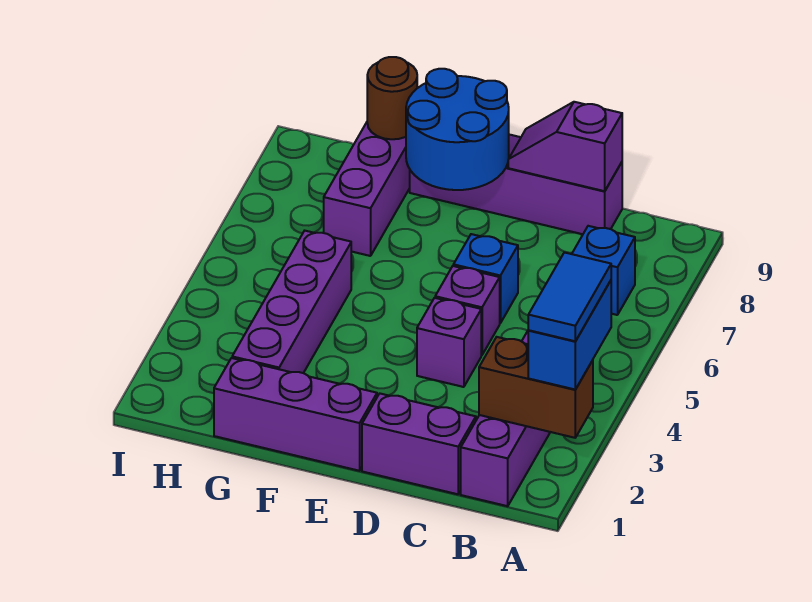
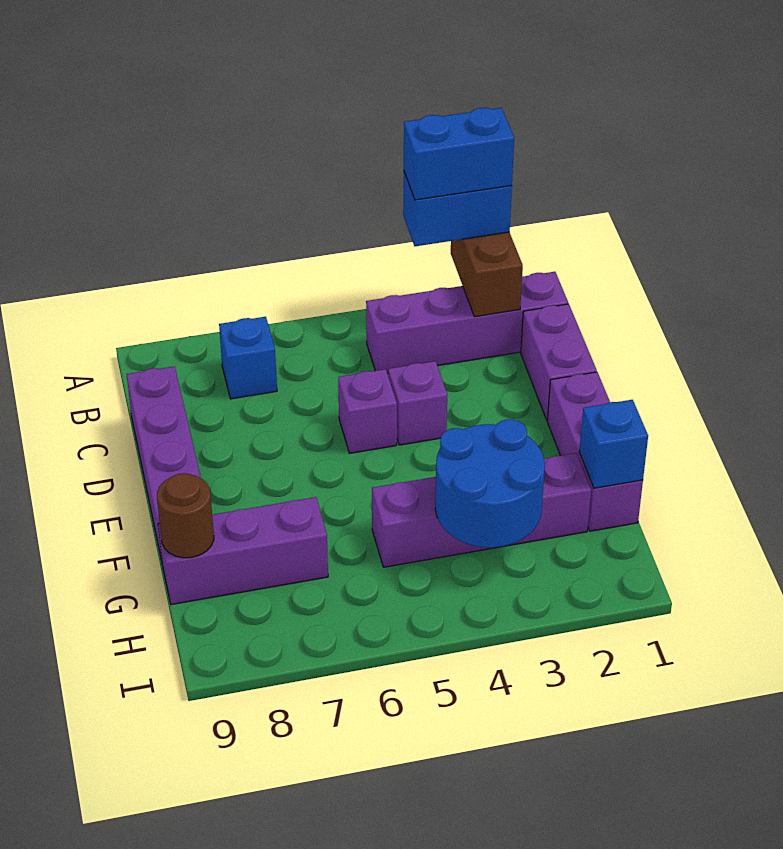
blue 1x2 tile [528,252,611,341] -> blue 1x2 brick [404,108,514,200]
purple 1x2 slope [508,102,622,191] -> none
blue 1x1 brick [453,234,518,323] -> blue 1x1 brick moved to [579,400,648,488]
blue 2x2 round brick [406,69,509,190] -> blue 2x2 round brick moved to [435,419,545,548]

